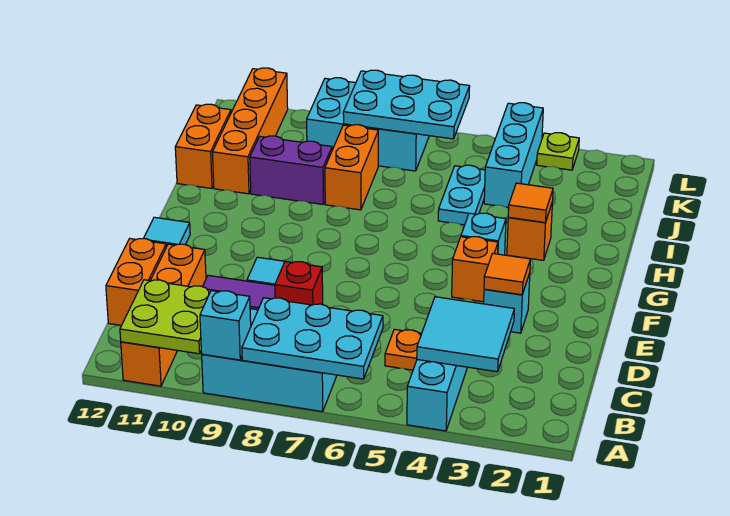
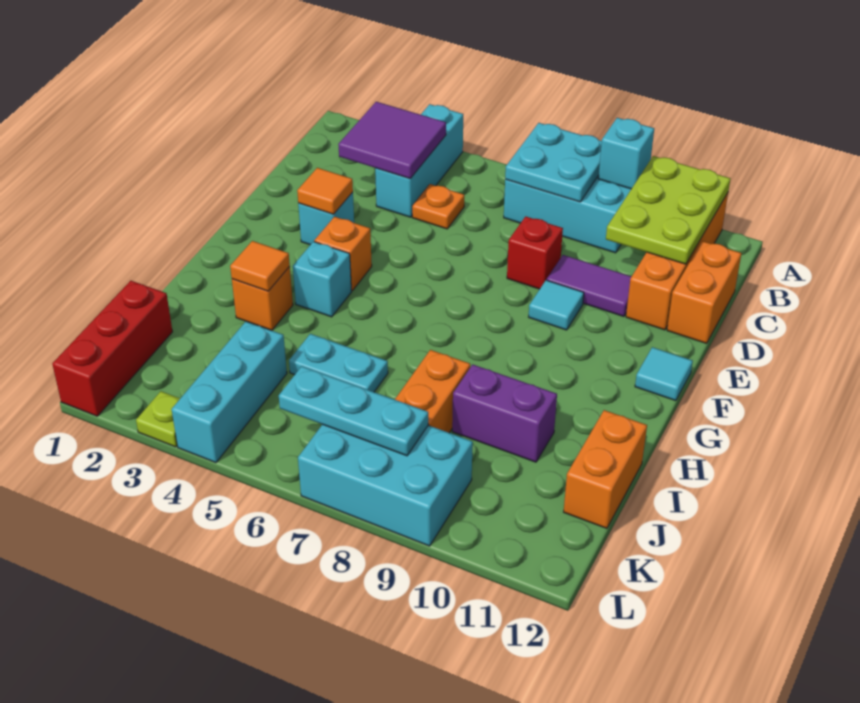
cyan 2x3 plate [242,298,383,379] -> cyan 2x2 plate [505,123,602,202]
lime 2x2 plate [120,280,220,354] -> lime 2x3 plate [606,156,730,264]
cyan 2x2 tile [417,297,514,372] -> purple 2x2 tile [338,102,446,178]
cyan 1x2 plate [438,165,485,225] -> cyan 1x2 plate turned to [289,334,388,392]
orange 1x4 brick [212,68,288,194] -> none
none -> red 1x3 brick [52,281,172,416]
cyan 2x3 plate [343,70,470,139] -> cyan 1x3 plate [279,366,428,456]

